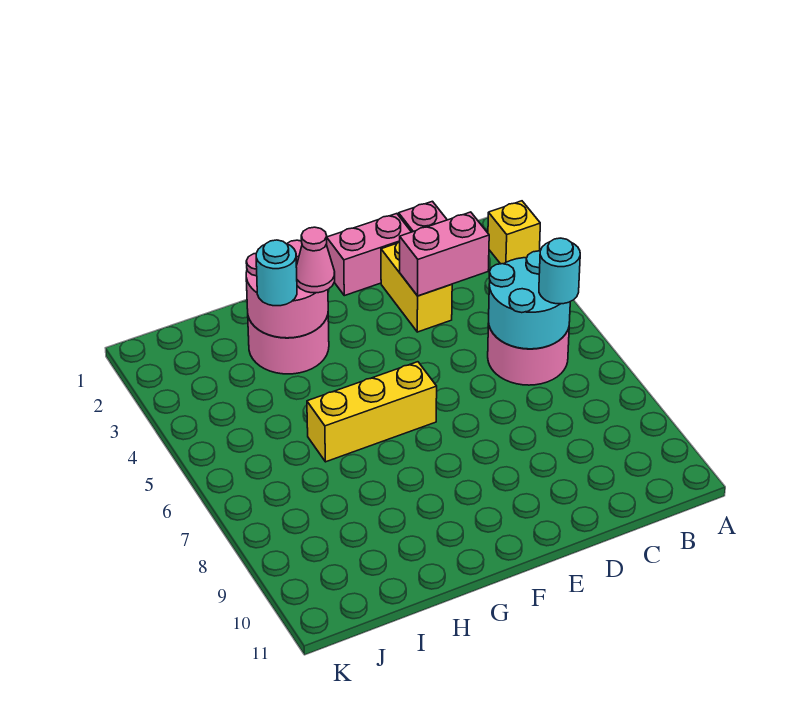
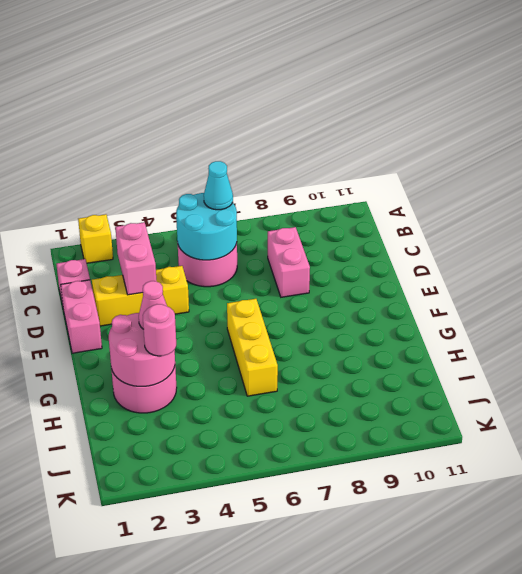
cyan 1x1 round brick [539,238,580,304] -> cyan 1x1 cone [204,161,233,210]
none -> pink 1x2 brick [268,227,310,297]
yellow 1x2 brick [381,242,452,332] -> yellow 1x3 brick [92,266,189,326]
cyan 1x1 round brick [256,240,297,306] -> pink 1x1 round brick [143,304,176,356]

